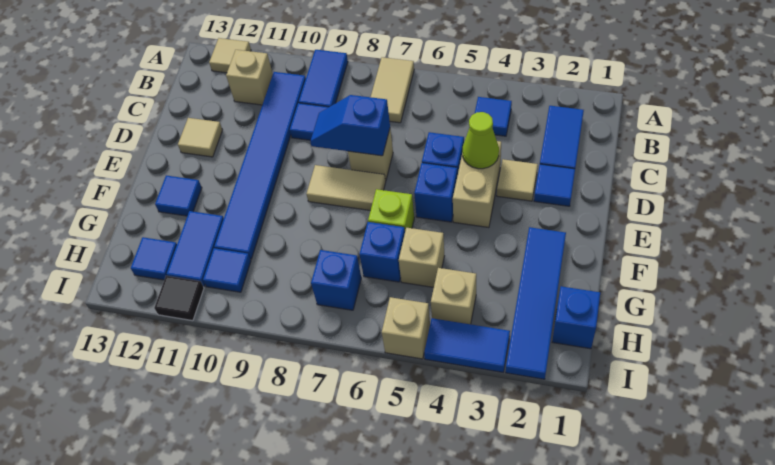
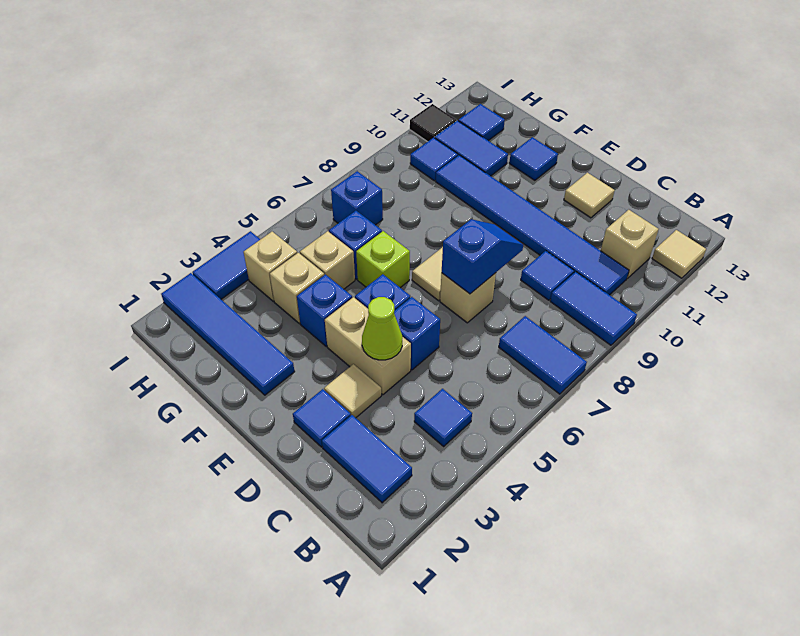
tan 1x2 tile [371,57,414,123] -> blue 1x2 tile [499,316,587,394]
blue 1x1 brick [552,286,600,349] -> blue 1x1 brick moved to [297,274,352,346]
tan 1x1 brick [382,297,430,359] -> tan 1x1 brick moved to [270,253,324,324]

